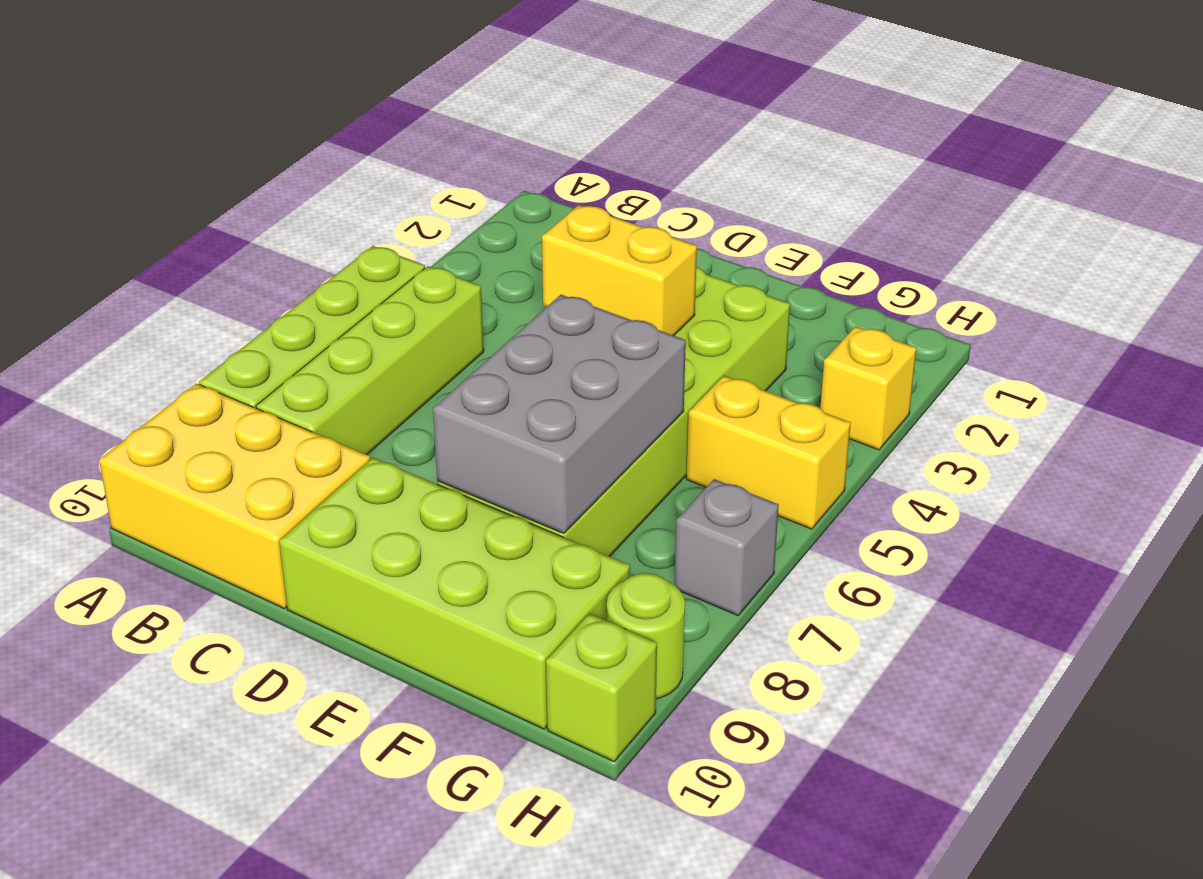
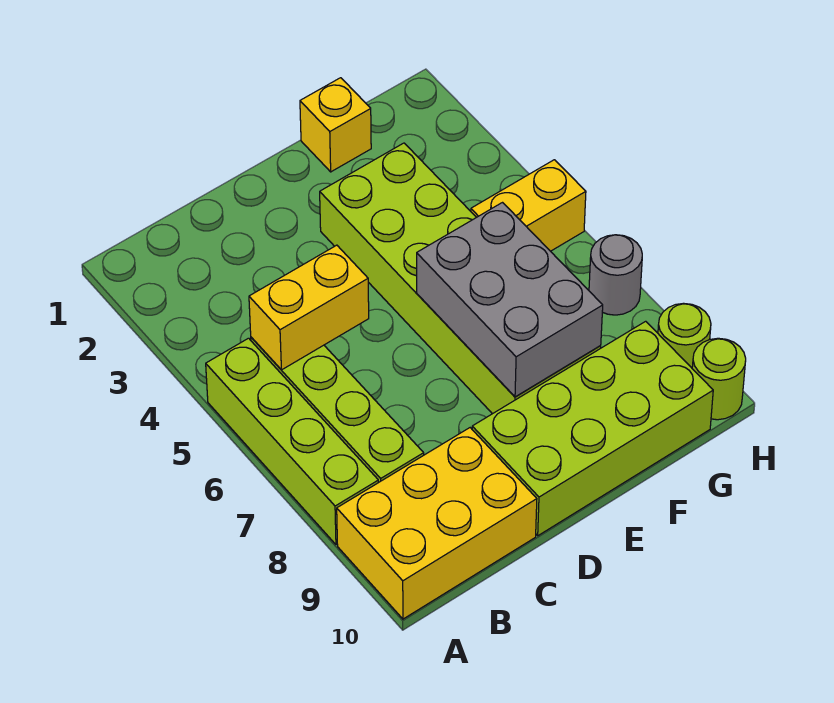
yellow 1x2 brick [542,205,697,336] -> yellow 1x2 brick moved to [249,245,369,370]
yellow 1x1 brick [820,326,916,450] -> yellow 1x1 brick moved to [300,78,371,172]
grey 1x1 brick [675,479,779,615] -> grey 1x1 round brick [589,235,642,315]
lime 1x1 brick [546,614,657,762] -> lime 1x1 round brick [692,338,746,420]

